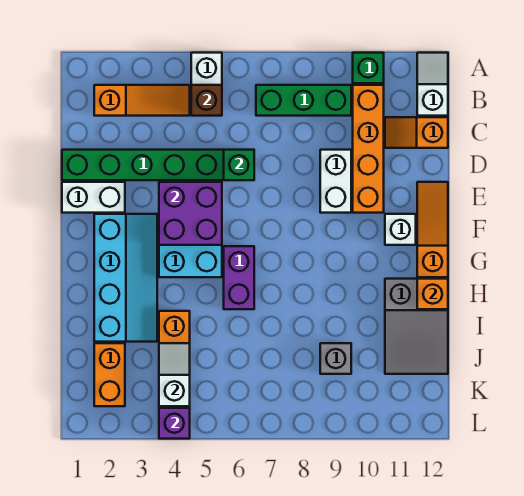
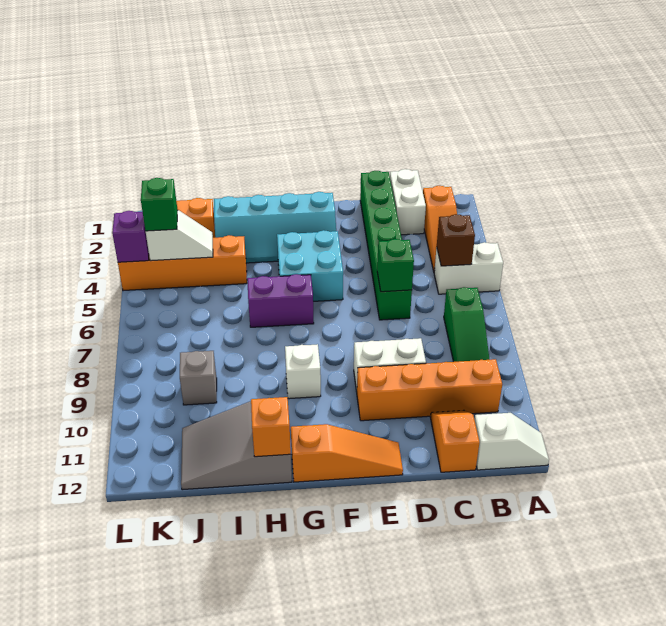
green 1x1 brick [353,53,384,83] -> green 1x1 brick moved to [141,178,178,231]
green 1x3 brick [256,85,351,116] -> green 1x3 slope [444,287,490,362]
white 1x2 brick [62,182,125,213] -> white 1x2 brick moved to [390,169,426,235]
purple 2x2 brick [159,182,222,245] -> none
white 1x1 brick [385,214,416,245] -> white 1x1 brick moved to [285,344,321,399]

